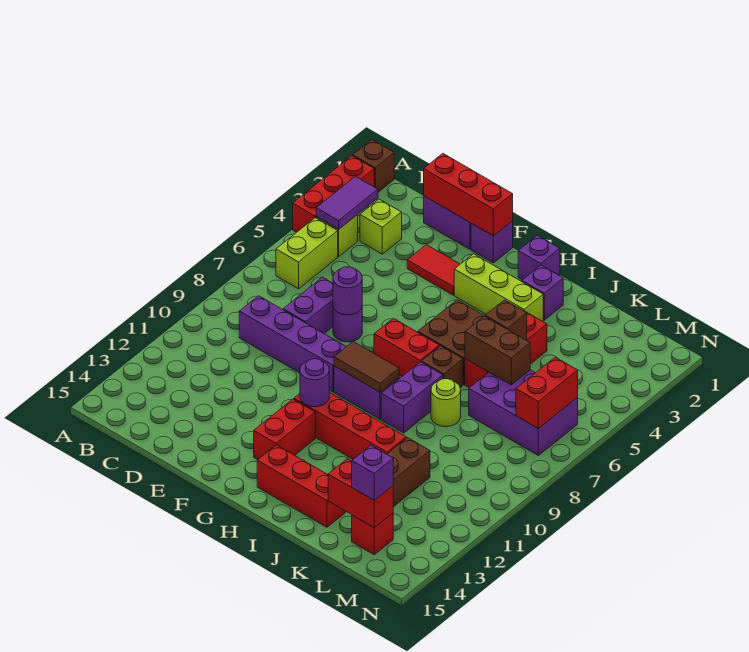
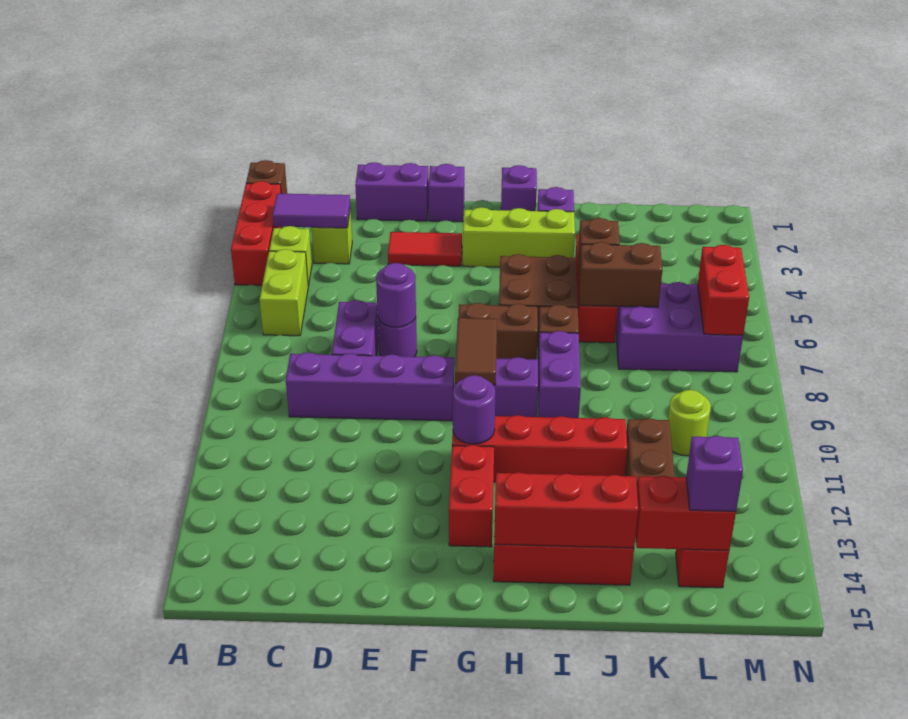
purple 1x2 tile [316,176,378,229] -> purple 1x2 tile turned to [273,193,350,228]
red 1x3 brick [424,154,513,236] -> red 1x3 brick moved to [494,472,639,548]
red 1x2 brick [374,318,439,376] -> brown 1x2 brick [458,303,538,359]
brown 1x2 tile [334,342,399,392] -> brown 1x2 tile turned to [455,318,497,385]
lime 1x1 round brick [431,379,461,427] -> lime 1x1 round brick moved to [668,390,711,456]

